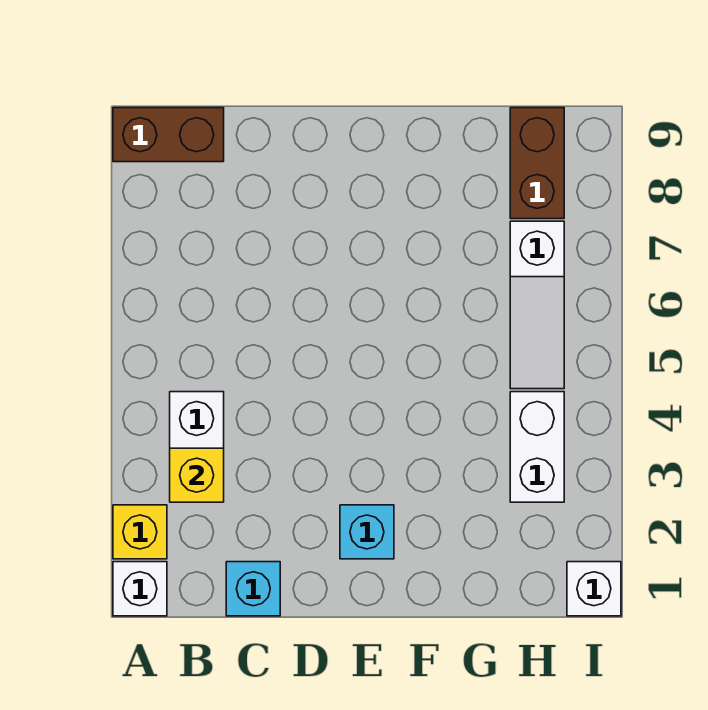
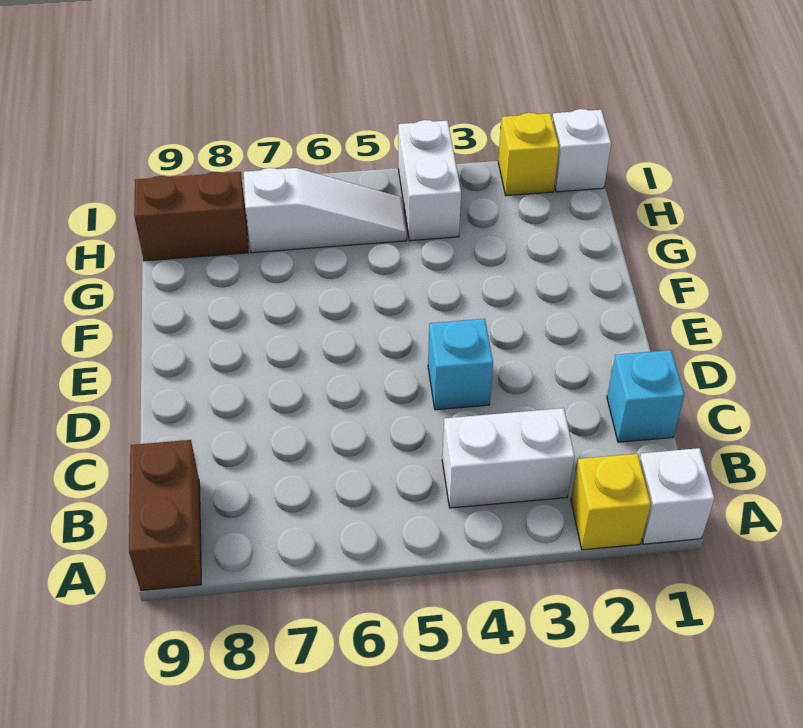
yellow 1x1 brick [170,448,224,502] -> yellow 1x1 brick moved to [498,113,559,196]
cyan 1x1 brick [340,505,394,559] -> cyan 1x1 brick moved to [428,319,493,410]
white 1x2 brick [510,392,564,502] -> white 1x2 brick turned to [398,120,461,241]

